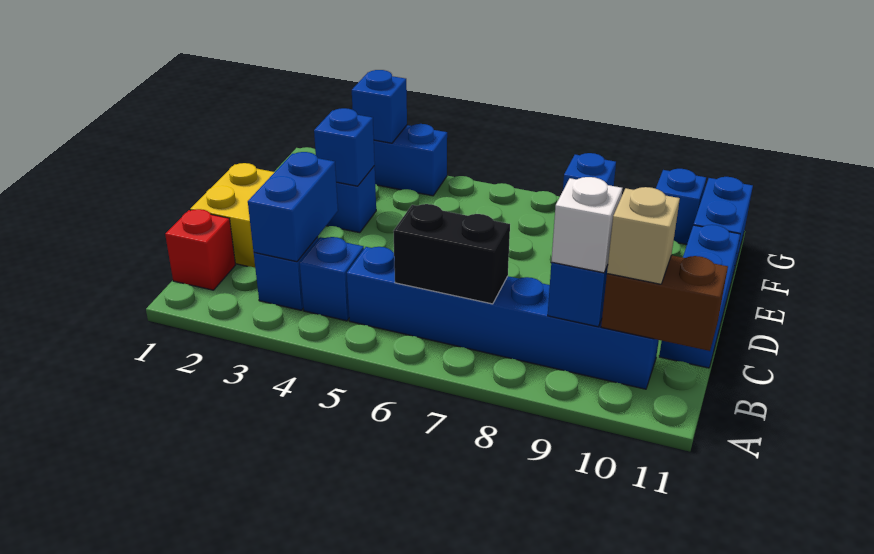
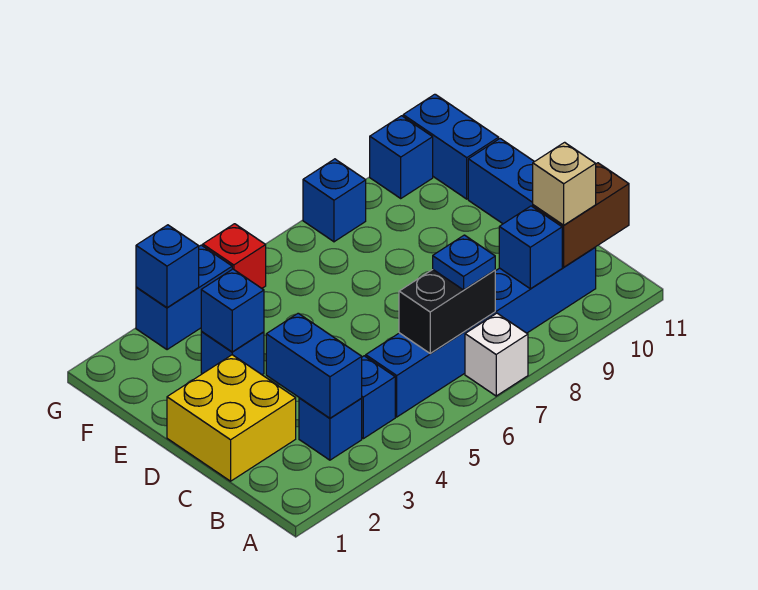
red 1x1 brick [165,209,235,290] -> red 1x1 brick moved to [203,224,266,288]
none -> blue 1x1 plate [433,235,495,290]
white 1x1 brick [551,177,622,273] -> white 1x1 brick moved to [465,313,528,396]

